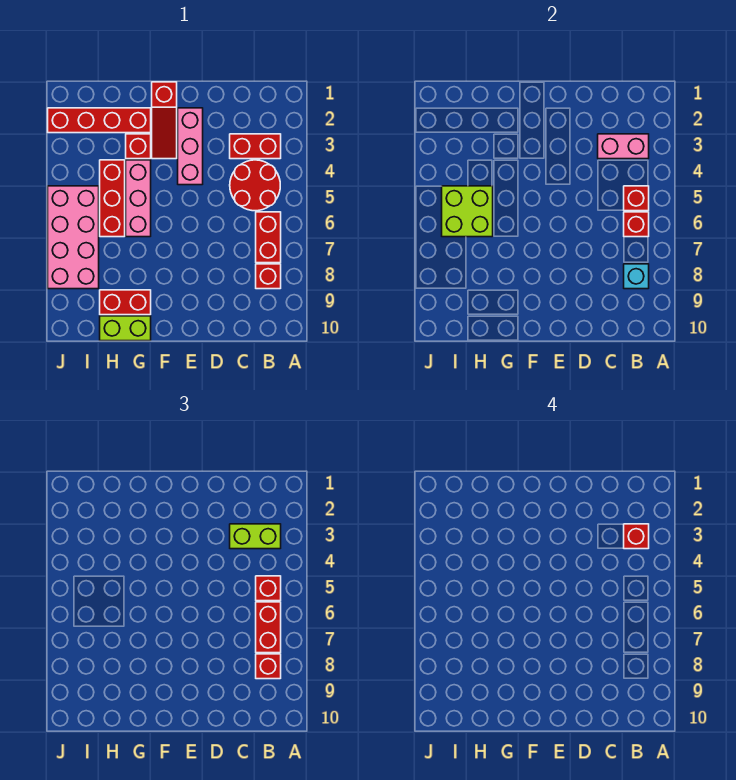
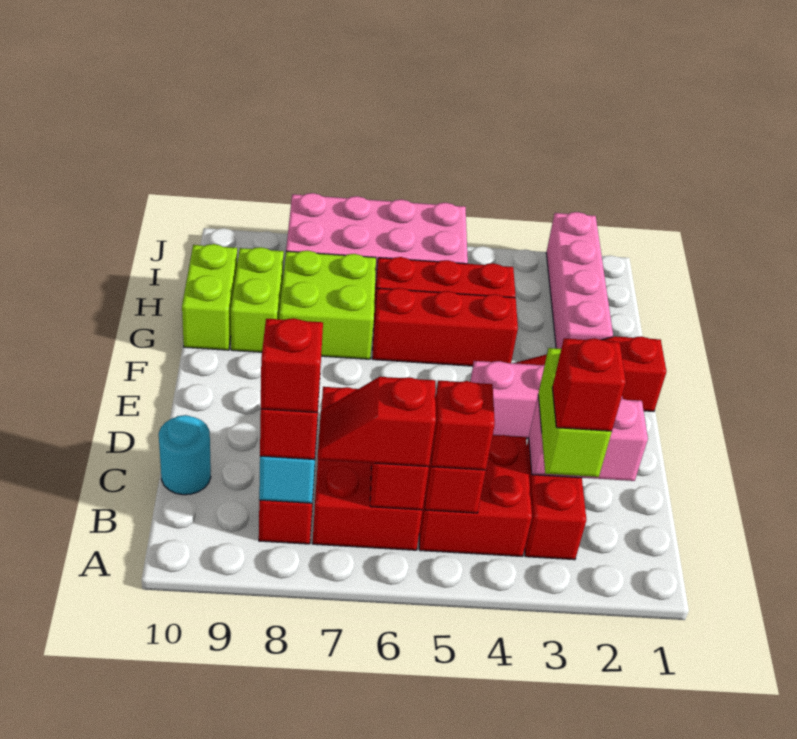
pink 1x2 brick [598,134,649,159] -> pink 1x2 brick turned to [529,396,648,481]
red 2x2 round brick [230,160,280,211] -> red 2x2 brick [419,435,532,556]
red 1x2 brick [256,212,281,263] -> red 2x3 brick [312,387,423,550]
red 1x2 brick [256,602,281,653] -> red 1x2 slope [318,377,436,467]
none -> cyan 1x1 round brick [159,415,211,495]
red 1x4 brick [48,108,151,133] -> pink 1x4 brick [546,212,613,349]
red 1x1 brick [126,134,151,159] -> red 1x1 brick moved to [261,318,323,413]
pink 1x3 brick [126,160,151,237] -> red 1x3 brick [372,288,518,366]
red 1x2 brick [100,290,151,315] -> lime 1x2 brick [231,247,284,352]
lime 2x2 brick [442,186,493,237] -> lime 2x2 brick moved to [279,251,376,359]

